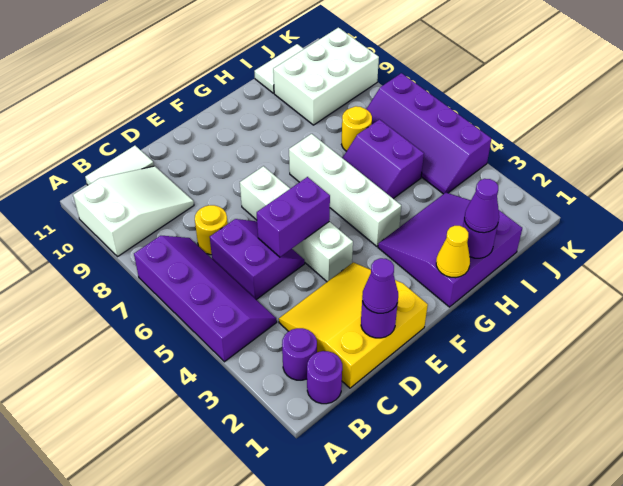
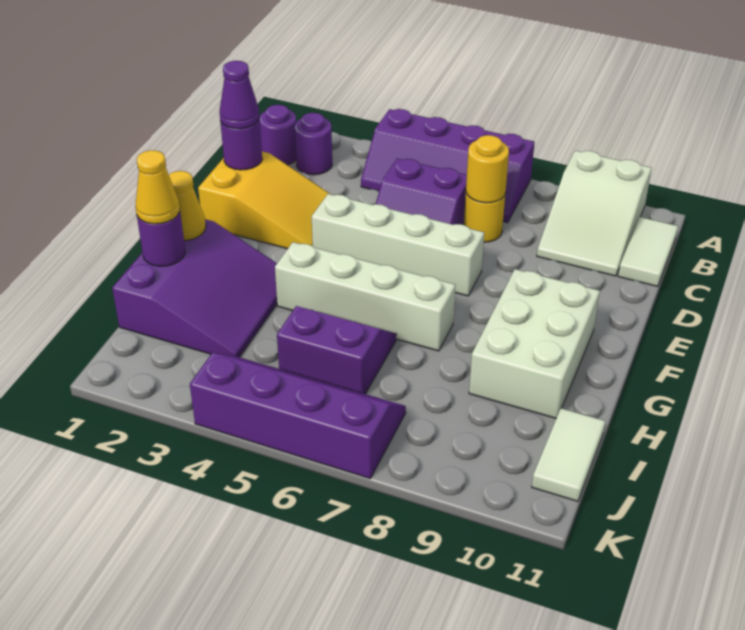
yellow 3x3 slope [279,262,428,388] -> yellow 2x3 slope [198,152,330,249]
purple 1x2 brick [257,177,330,257] -> none
purple 1x1 cone [464,179,499,233] -> yellow 1x1 cone [135,150,180,224]
yellow 1x1 round brick [342,106,372,151] -> yellow 1x1 round brick moved to [466,135,509,203]
white 2x3 brick [273,28,379,125] -> white 2x3 brick moved to [469,269,600,418]

